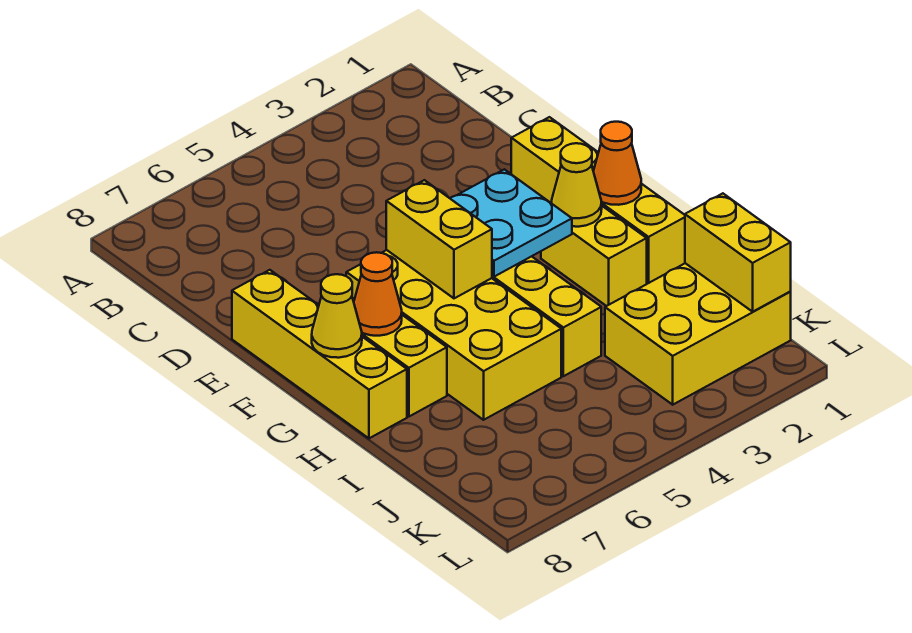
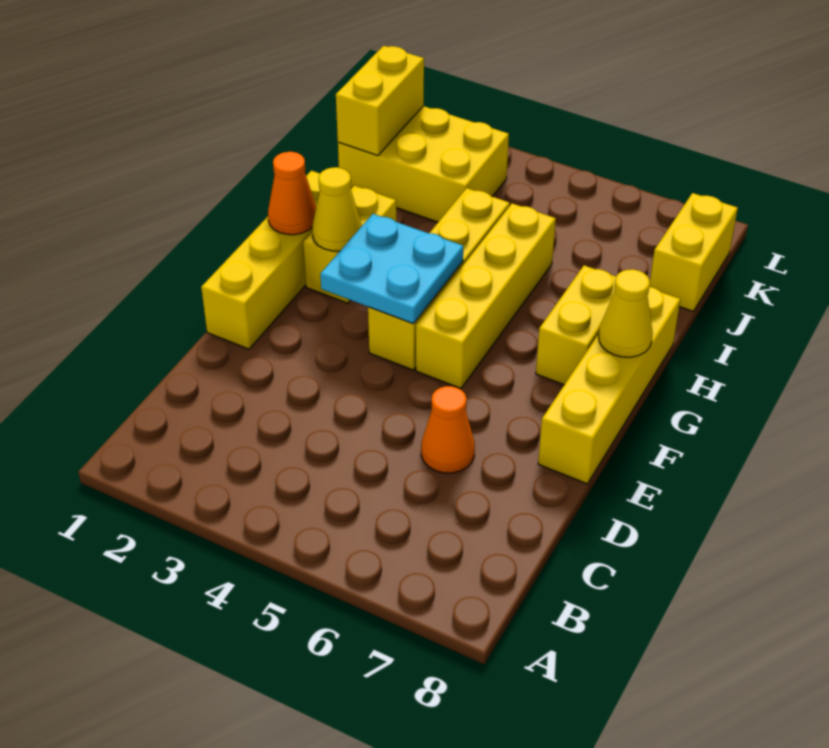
yellow 2x4 brick [346,250,561,420] -> yellow 1x4 brick [416,203,556,388]
yellow 1x2 brick [386,180,492,298] -> yellow 1x2 brick moved to [649,193,738,311]
orange 1x1 cone [354,252,402,336] -> orange 1x1 cone moved to [421,386,475,473]

